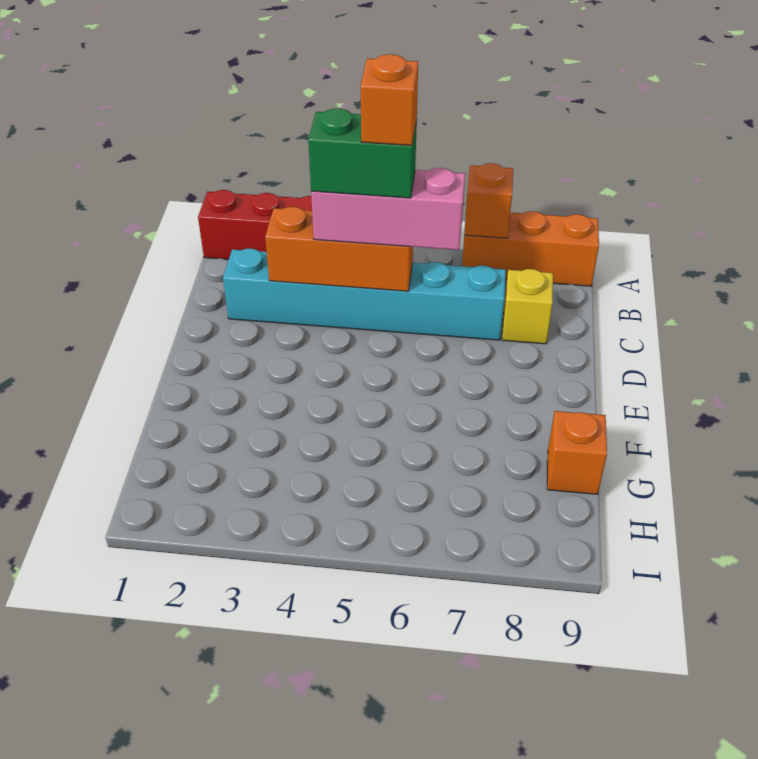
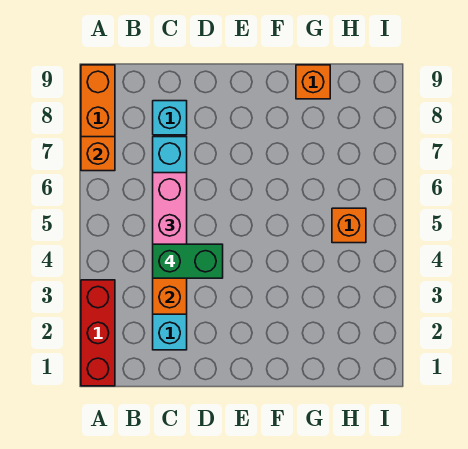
green 1x2 brick [308,109,417,198] -> green 1x2 brick turned to [153,244,223,278]
orange 1x1 brick [361,54,418,146] -> orange 1x1 brick moved to [332,208,366,243]
yellow 1x1 brick [502,269,553,344] -> cyan 1x1 brick [153,101,187,135]

